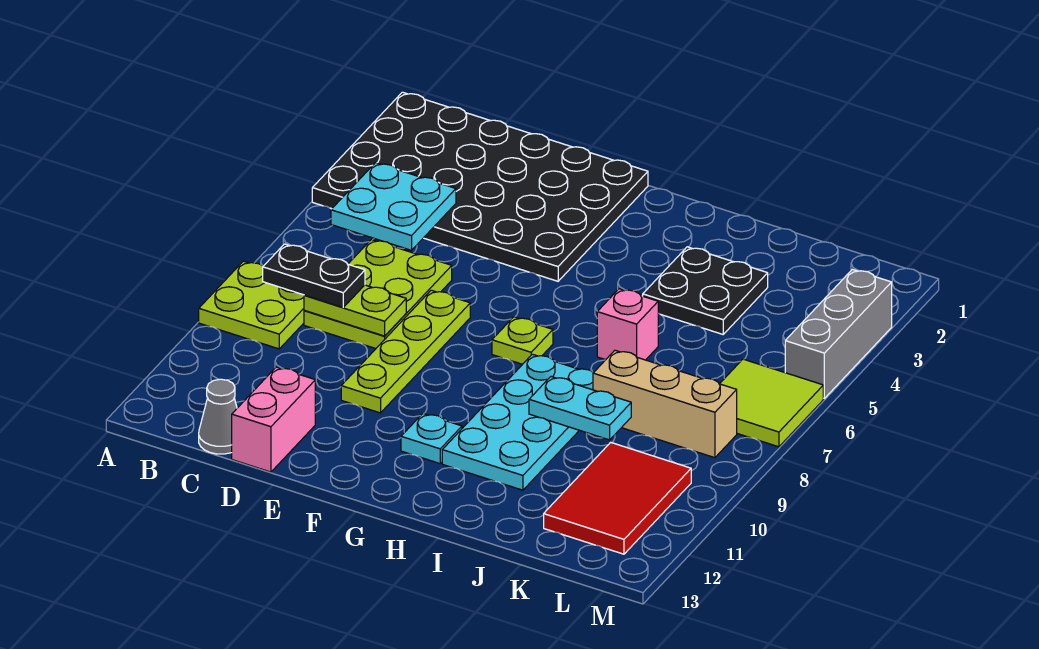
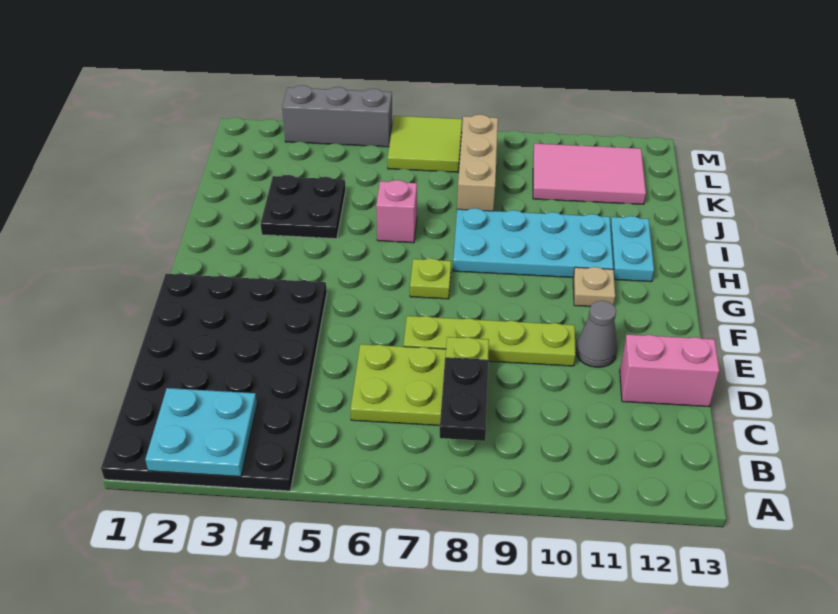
lime 2x2 plate [199,261,304,349] -> none
cyan 2x2 plate [331,163,456,250] -> cyan 2x2 plate moved to [145,388,257,477]
grey 1x1 cone [199,379,237,454] -> grey 1x1 cone moved to [576,301,618,367]
cyan 1x1 plate [401,414,462,464] -> tan 1x1 plate [573,267,615,306]
cyan 1x2 plate [529,377,631,440] -> cyan 1x2 plate moved to [610,216,654,282]
red 2x3 tile [544,442,691,554] -> pink 2x3 tile [533,144,646,204]

